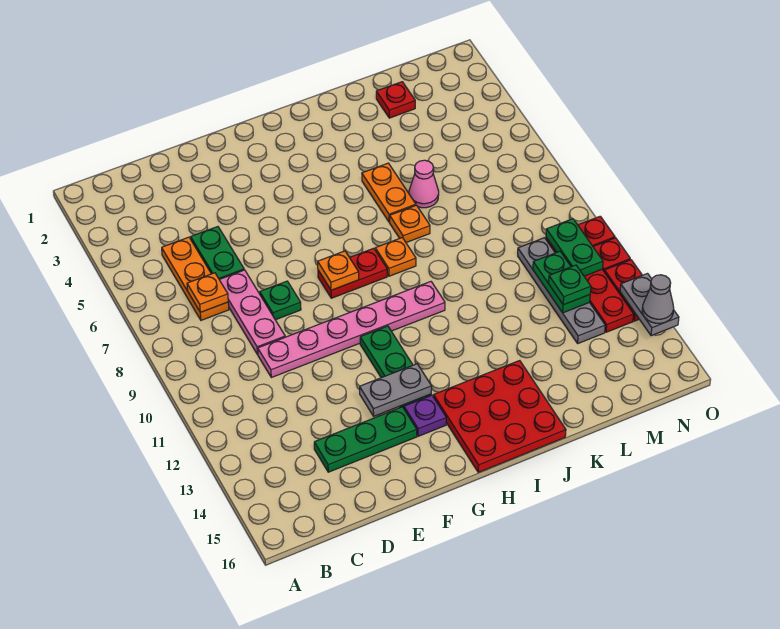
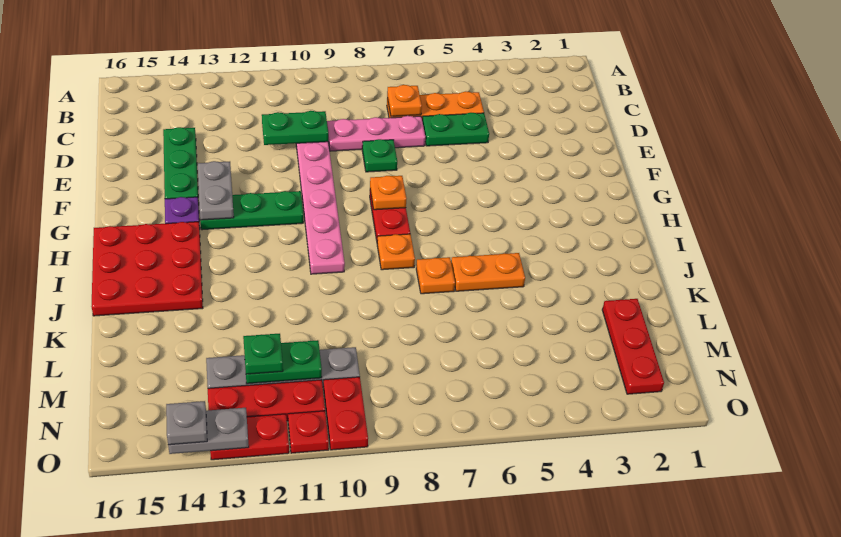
pink 1x1 cone [409,160,439,208] -> none
red 1x1 plate [376,82,415,118] -> red 1x3 plate [602,299,664,394]
green 1x2 plate [546,219,603,276] -> green 1x2 plate moved to [262,111,328,145]
grey 1x1 cone [642,275,674,323] -> grey 1x1 plate [166,401,207,445]

